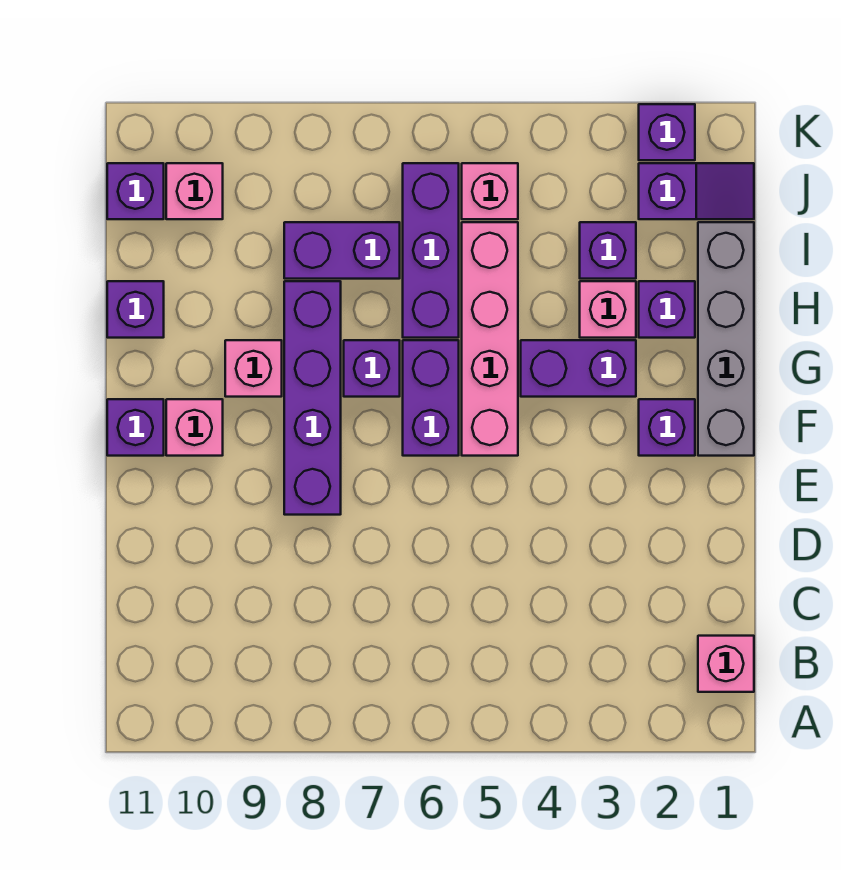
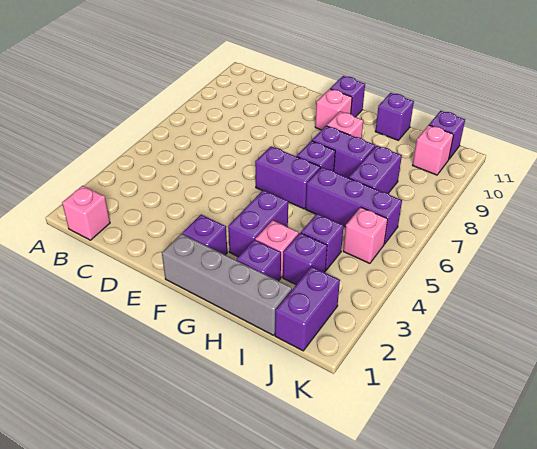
purple 1x4 brick [284,281,341,515] -> purple 1x2 brick [312,126,375,178]
pink 1x4 brick [462,222,518,456] -> none
purple 1x2 slope [639,163,754,219] -> purple 1x2 brick [275,267,340,351]
purple 1x1 brick [639,104,695,160] -> purple 1x1 brick moved to [301,214,344,270]

